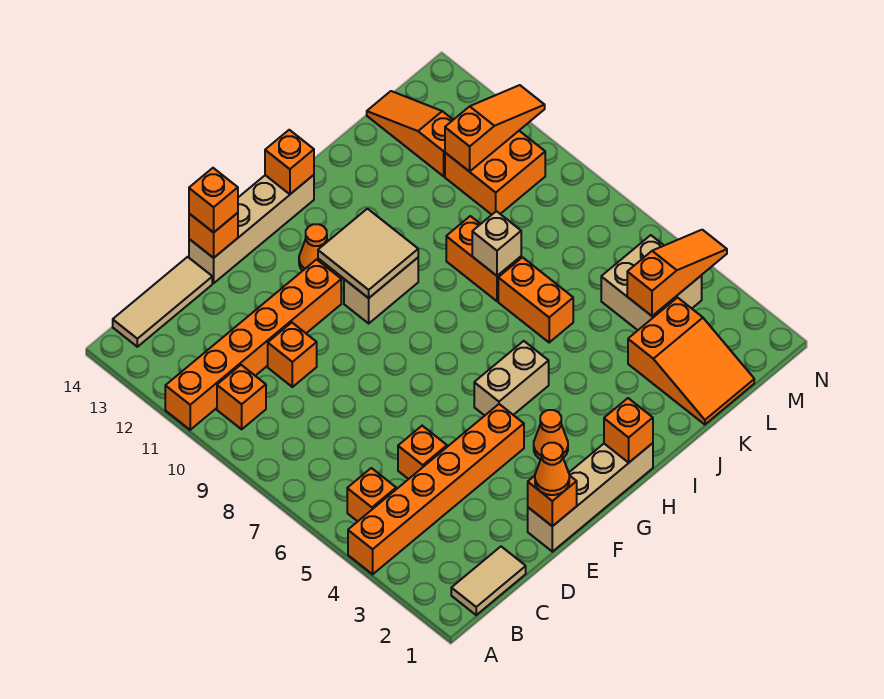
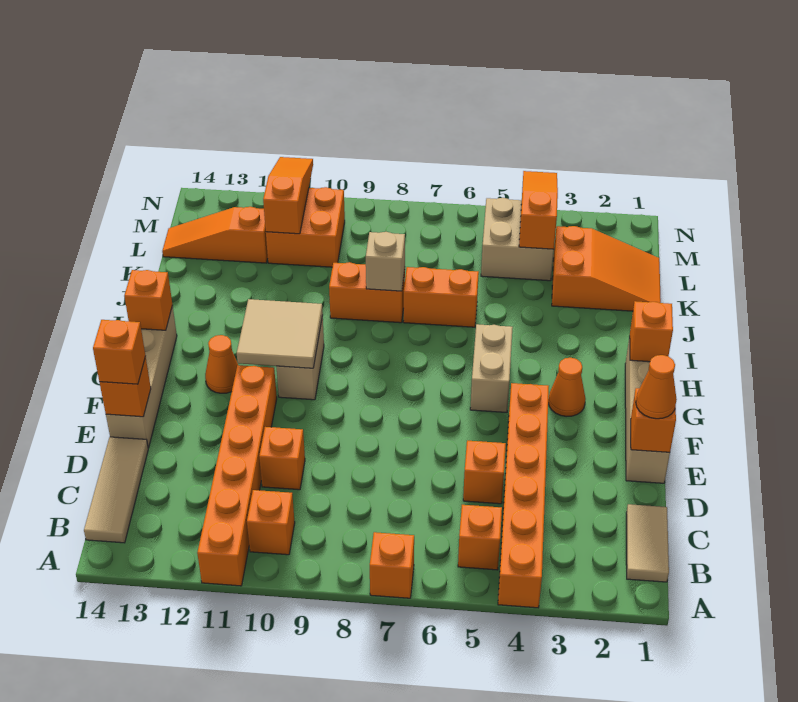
none -> orange 1x1 brick [370,532,414,598]

